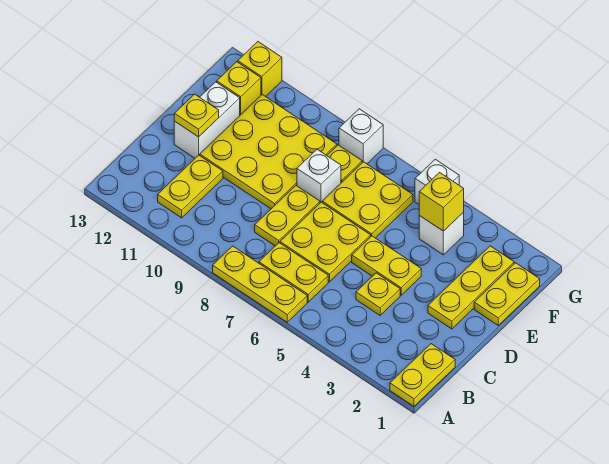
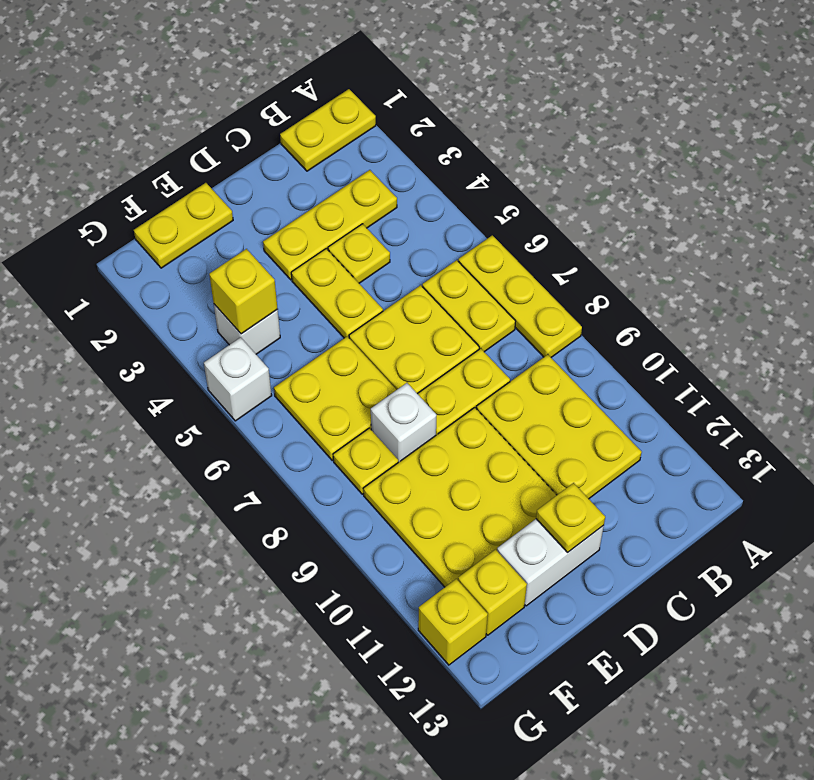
yellow 1x2 plate [158,155,223,218] -> yellow 2x3 plate [476,355,642,499]
yellow 1x3 plate [428,246,514,329] -> yellow 1x3 plate moved to [263,170,397,280]
white 1x1 brick [339,109,383,164] -> none

